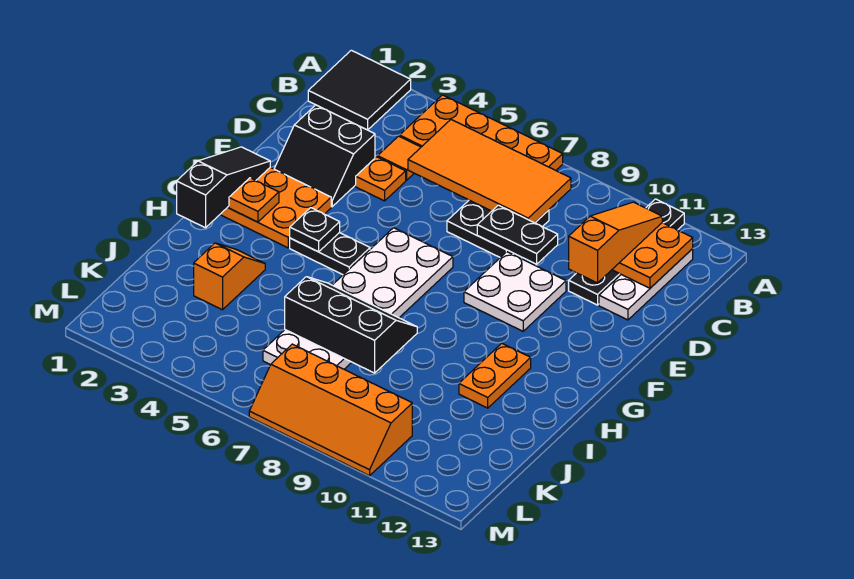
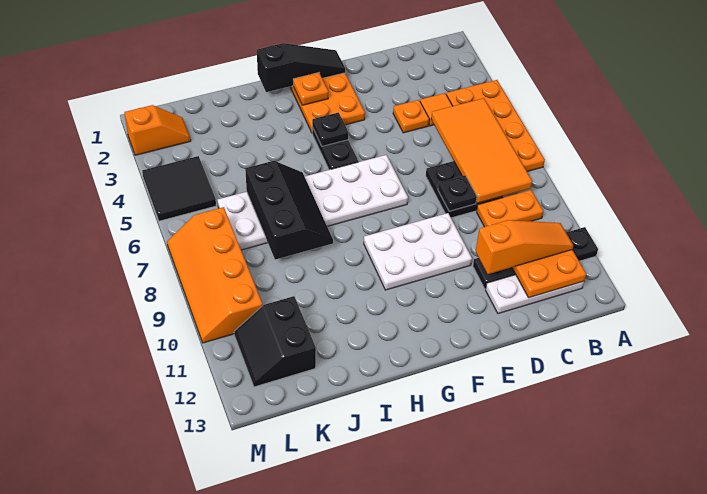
black 2x2 tile [308,50,411,130] -> black 2x2 tile moved to [142,156,216,221]
black 2x2 slope [274,105,375,207] -> black 2x2 slope moved to [234,296,316,387]
black 1x2 plate [477,205,558,264] -> black 1x1 plate [438,176,477,211]
white 2x2 plate [464,252,566,331] -> white 2x3 plate [364,213,472,290]
orange 1x2 plate [459,343,531,408] -> orange 1x2 plate moved to [476,190,543,227]
orange 1x2 slope [194,243,265,310] -> orange 1x2 slope moved to [124,105,191,155]

